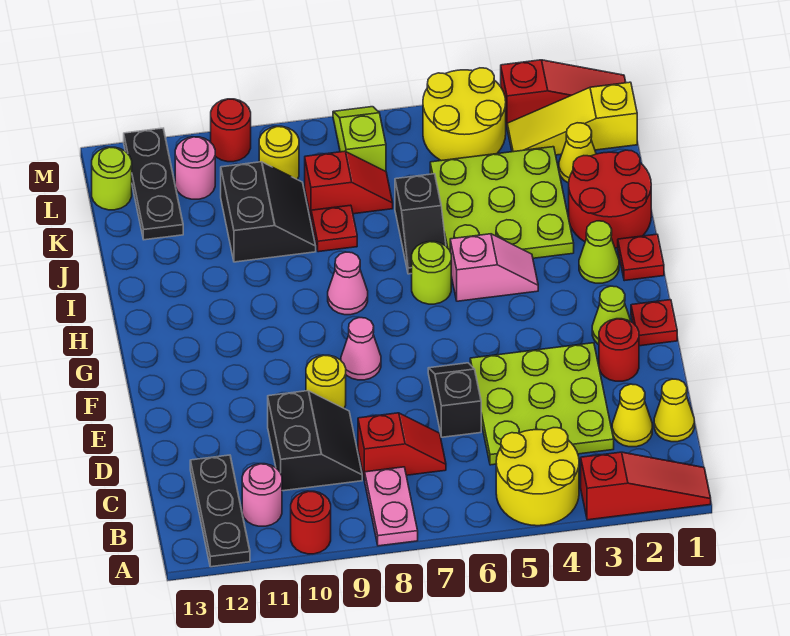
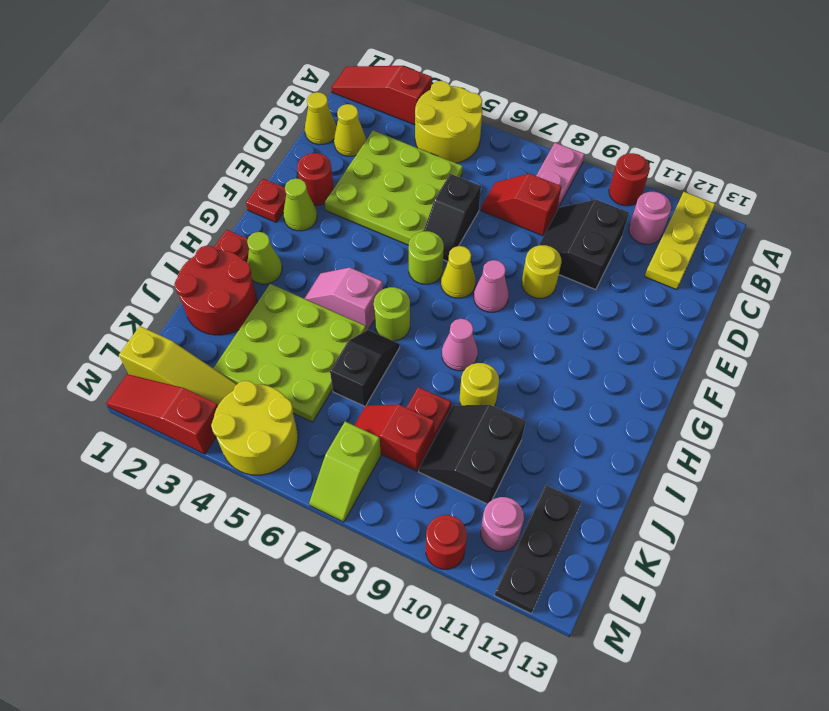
black 1x3 plate [190,455,250,567] -> yellow 1x3 plate [645,192,715,290]
yellow 1x1 cone [559,123,596,183] -> yellow 1x1 cone moved to [441,246,475,298]
yellow 1x1 round brick [259,126,299,180] -> yellow 1x1 round brick moved to [460,363,499,407]
lime 1x1 round brick [92,147,132,210] -> lime 1x1 round brick moved to [409,231,444,284]

